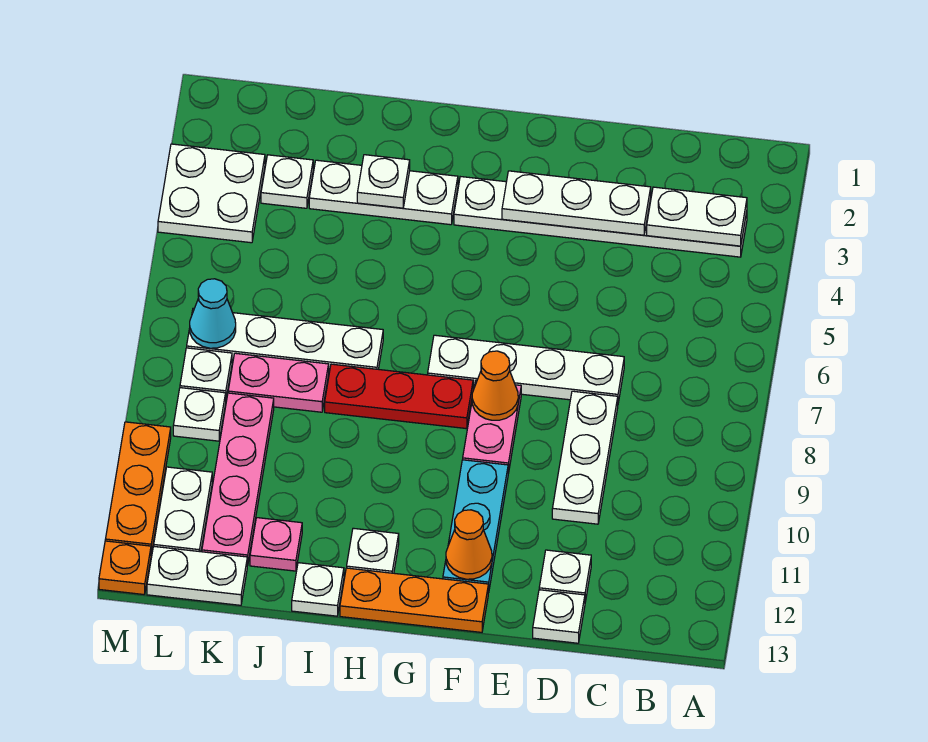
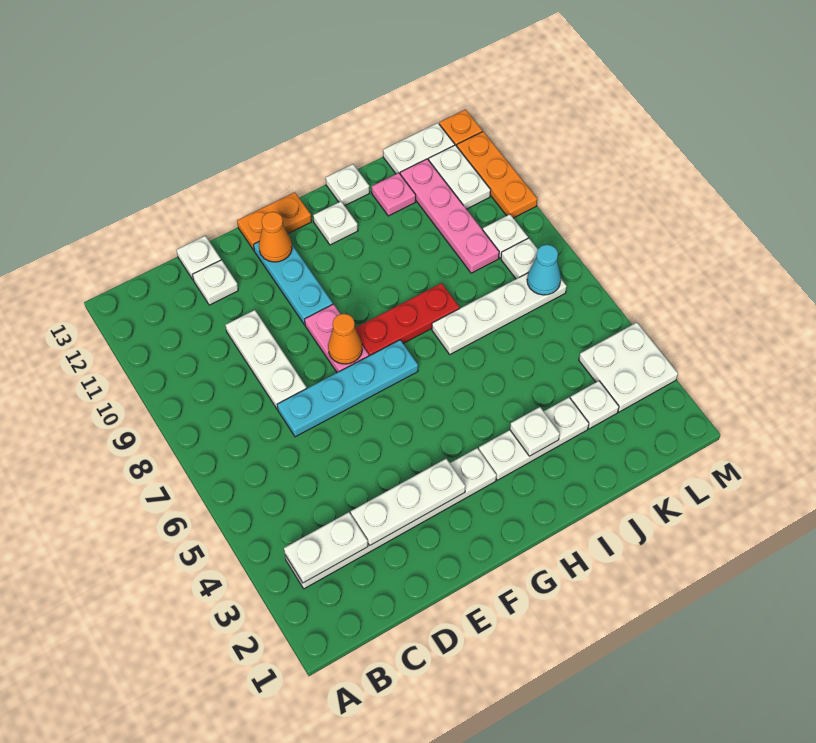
white 1x4 plate [428,335,624,403] -> cyan 1x4 plate [277,340,418,437]
orange 1x3 plate [340,568,489,632] -> orange 1x2 plate [237,192,312,250]
pink 1x2 plate [228,353,329,412] -> none

